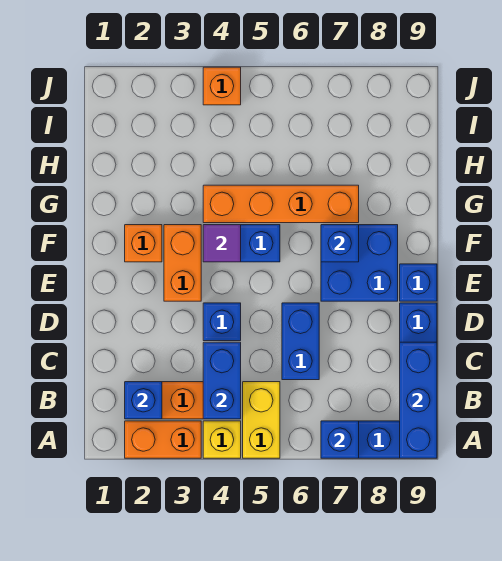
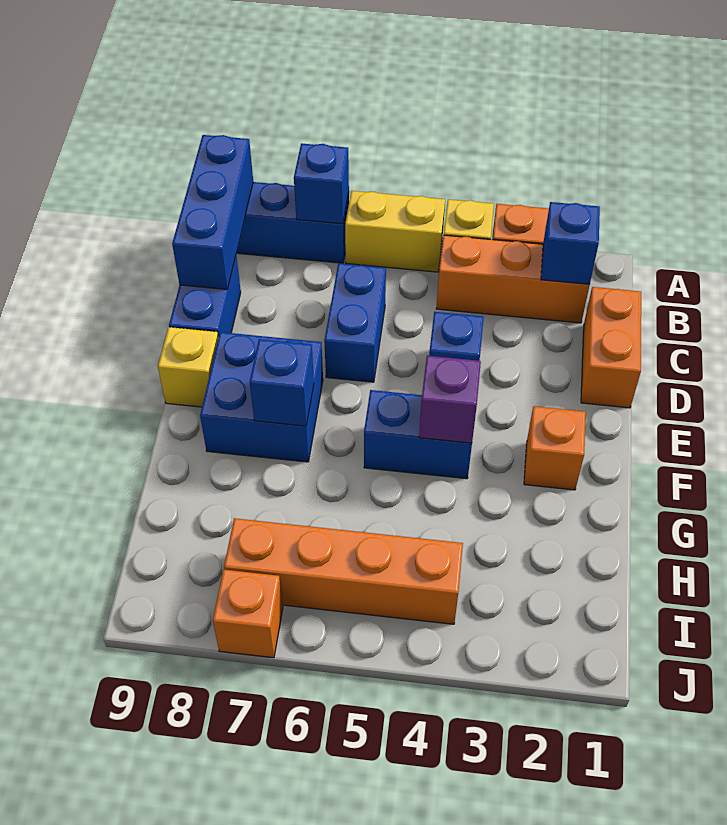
yellow 1x2 brick [243,382,280,458] -> yellow 1x2 brick turned to [345,191,445,272]
blue 1x2 brick [203,342,241,419] -> none
orange 1x2 brick [164,225,201,301] -> orange 1x2 brick moved to [581,287,641,408]
blue 1x1 brick [400,264,437,301] -> yellow 1x1 brick [158,327,218,407]
purple 1x1 tile [203,225,241,262] -> purple 1x1 brick [419,356,481,443]
orange 1x4 brick [203,185,359,223] -> orange 1x4 brick moved to [224,518,463,624]
orange 1x1 brick [203,67,241,105] -> orange 1x1 brick moved to [213,570,283,658]

